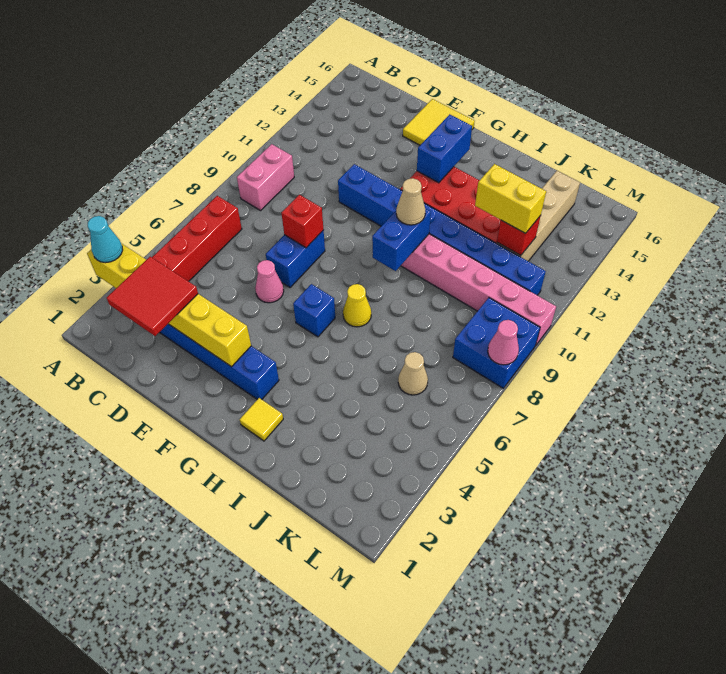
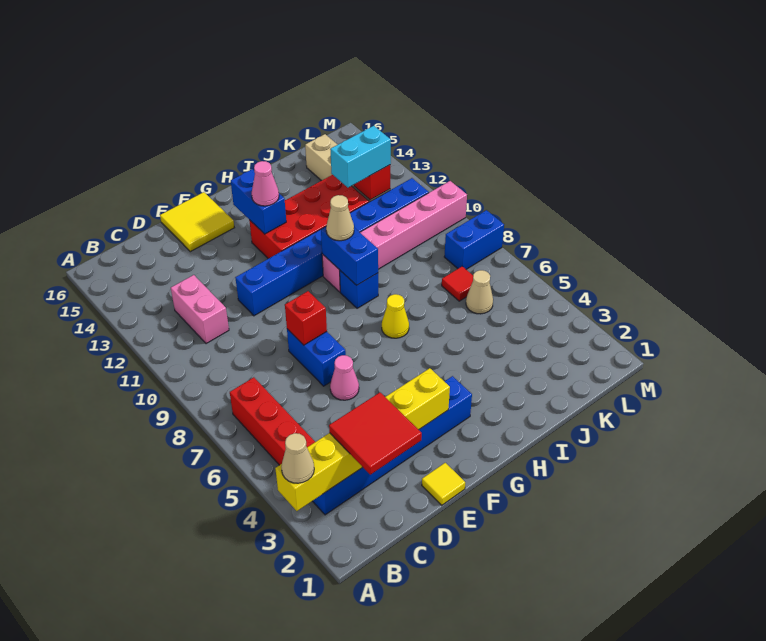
cyan 1x1 cone [88,216,123,263] -> tan 1x1 cone [281,433,314,483]
pink 1x2 brick [237,144,294,210] -> pink 1x2 brick moved to [171,275,229,344]
blue 1x1 brick [293,284,335,337] -> blue 1x1 brick moved to [340,271,378,308]
yellow 1x1 tile [240,398,283,441] -> yellow 1x1 tile moved to [422,463,465,505]
yellow 1x2 brick [475,164,546,233] -> cyan 1x2 brick [330,126,391,188]
none -> red 1x1 tile [442,266,473,301]
blue 2x2 brick [453,298,540,388] -> blue 1x2 brick [444,210,504,269]
pink 1x1 cone [488,320,519,365] -> pink 1x1 cone moved to [252,161,279,206]

